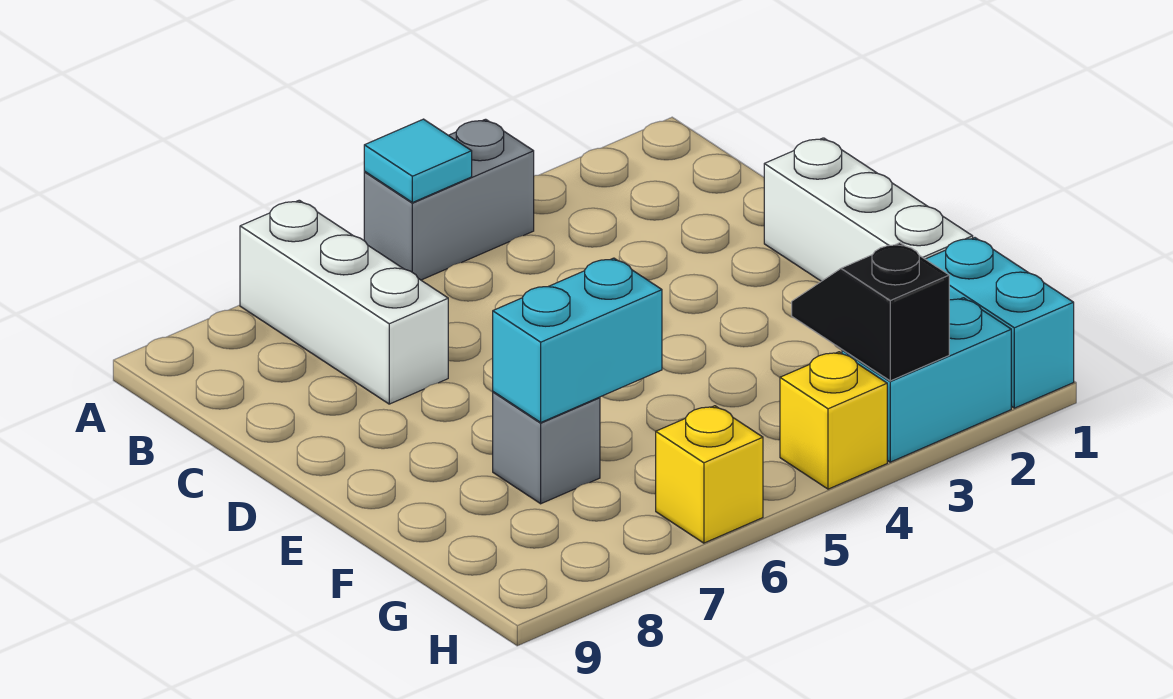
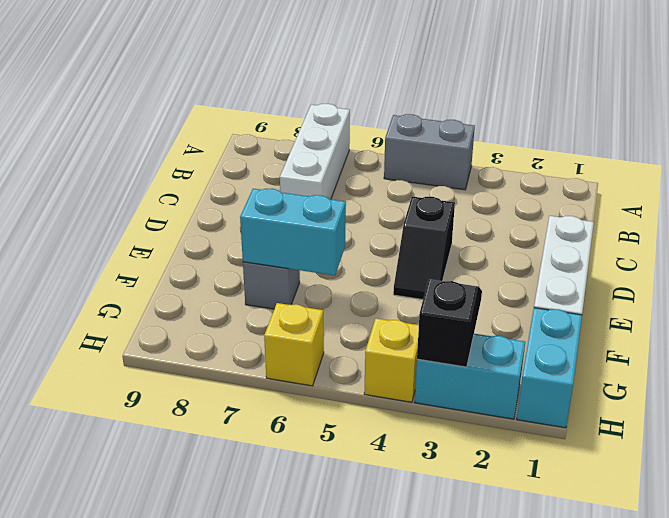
cyan 1x1 tile [364,119,472,203] -> none
none -> black 1x2 slope [393,197,455,299]

